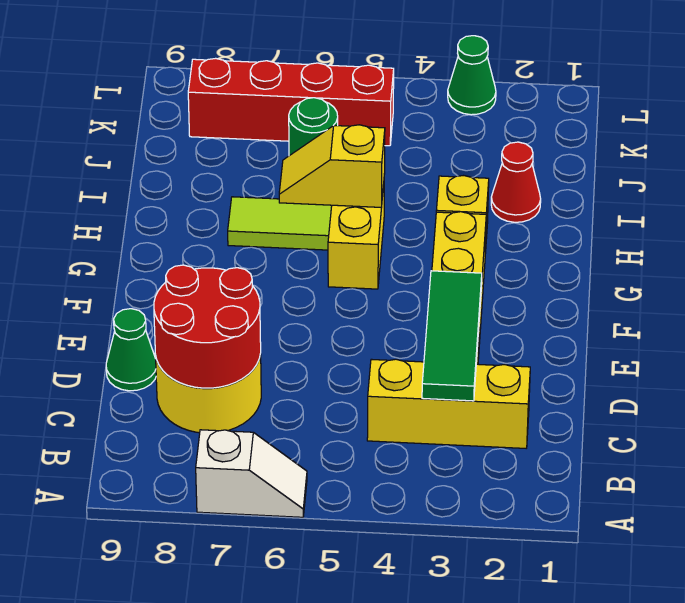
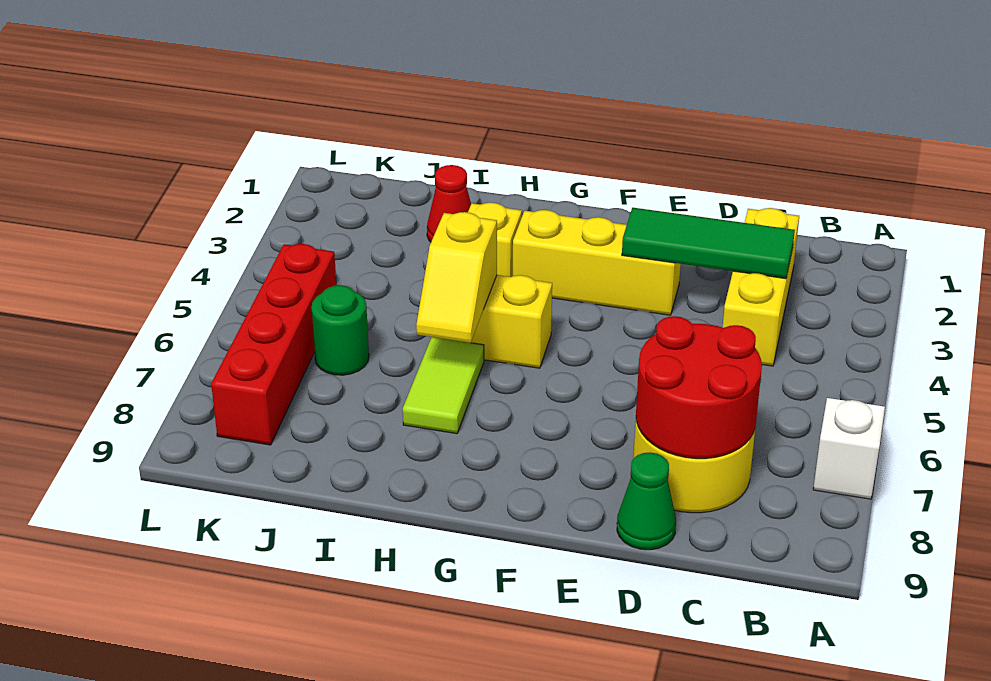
green 1x1 cone [448,36,496,115] -> none

